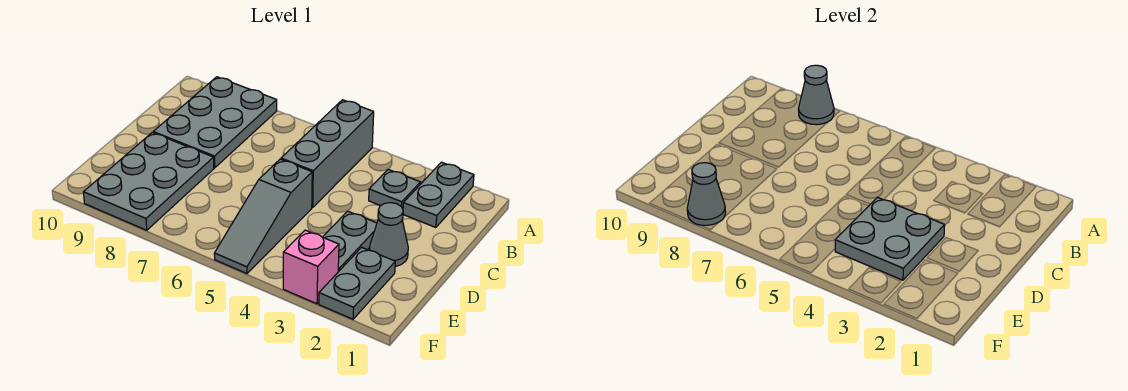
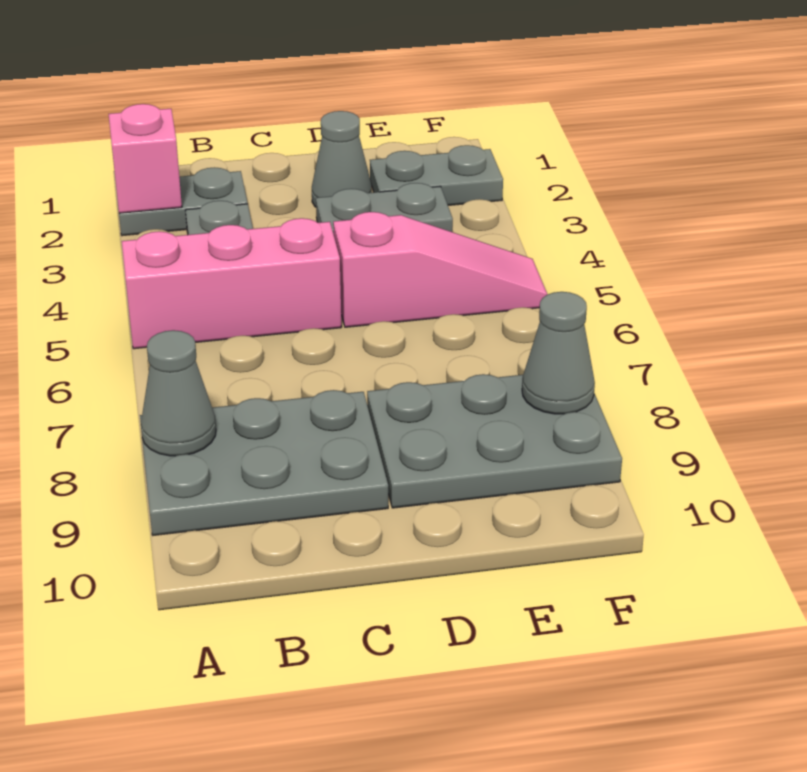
grey 1x3 brick [281,100,374,207] -> pink 1x3 brick [122,218,341,349]
grey 2x2 plate [835,198,945,280] -> none
grey 1x3 slope [214,159,312,274] -> pink 1x3 slope [333,212,547,327]
pink 1x1 brick [283,230,339,304] -> pink 1x1 brick moved to [109,104,182,213]

